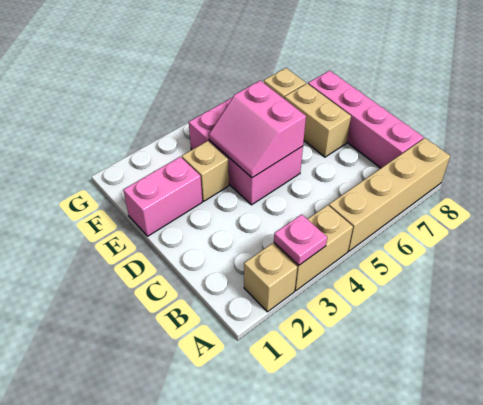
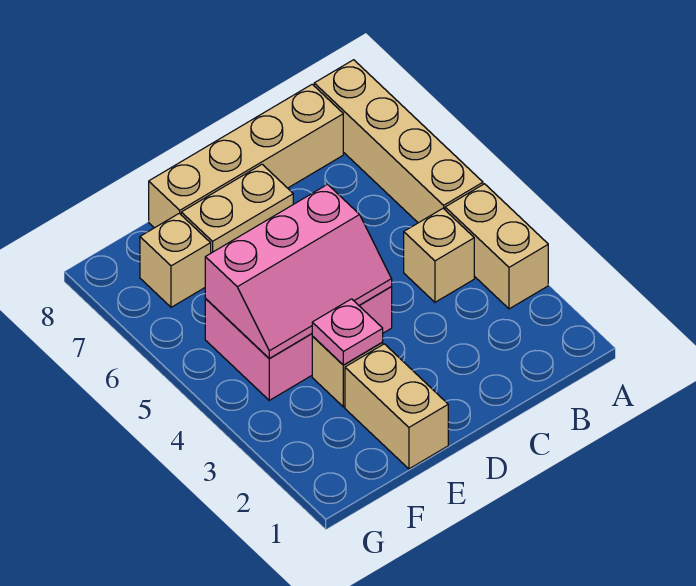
tan 1x1 brick [244,243,297,312] -> tan 1x1 brick moved to [404,208,474,302]
pink 1x1 plate [274,214,327,265] -> pink 1x1 plate moved to [312,299,383,365]
pink 1x4 brick [308,71,424,168] -> tan 1x4 brick [149,84,343,228]
pink 2x2 slope [209,81,306,178] -> pink 2x3 slope [205,184,392,359]
pink 1x2 brick [123,157,202,236] -> tan 1x2 brick [345,344,448,469]

